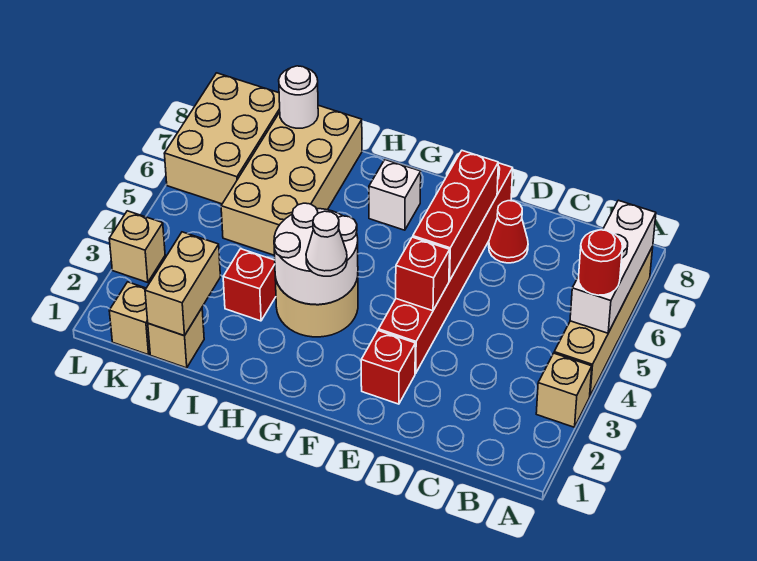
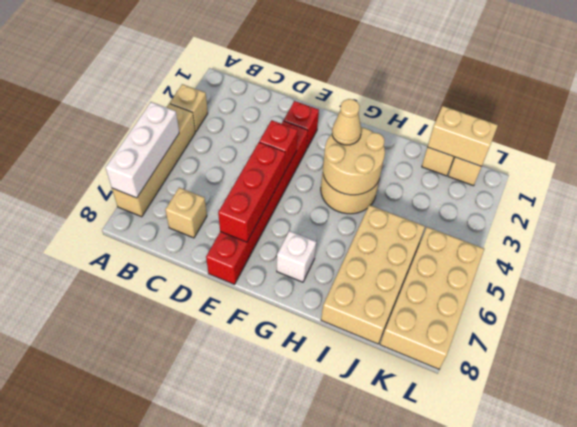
red 1x1 round brick [579,230,623,295] -> none
red 1x1 cone [489,201,528,263] -> none
white 2x2 round brick [274,203,358,305] -> tan 2x2 round brick [323,127,385,195]
white 1x1 cone [306,211,347,276] -> tan 1x1 cone [332,99,361,145]
red 1x1 brick [223,249,276,321] -> none
tan 1x2 brick [145,232,220,336] -> tan 1x2 brick turned to [428,106,498,166]
white 1x1 round brick [279,66,318,128] -> none
tan 2x3 brick [164,73,280,204] -> tan 2x4 brick [380,227,484,369]
tan 1x1 brick [109,211,165,283] -> tan 1x1 brick moved to [165,188,207,238]

